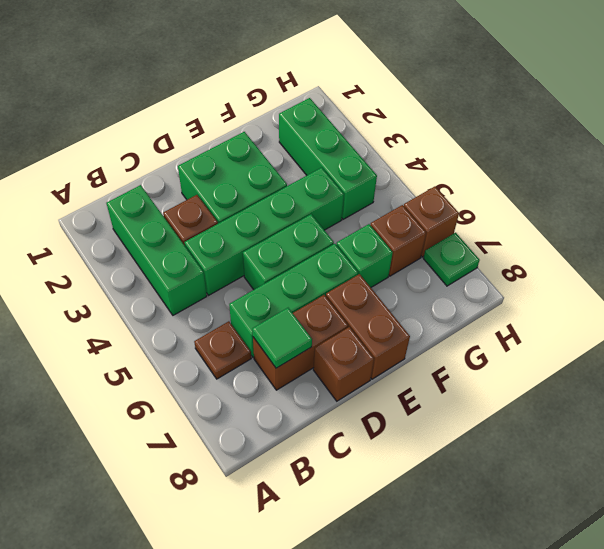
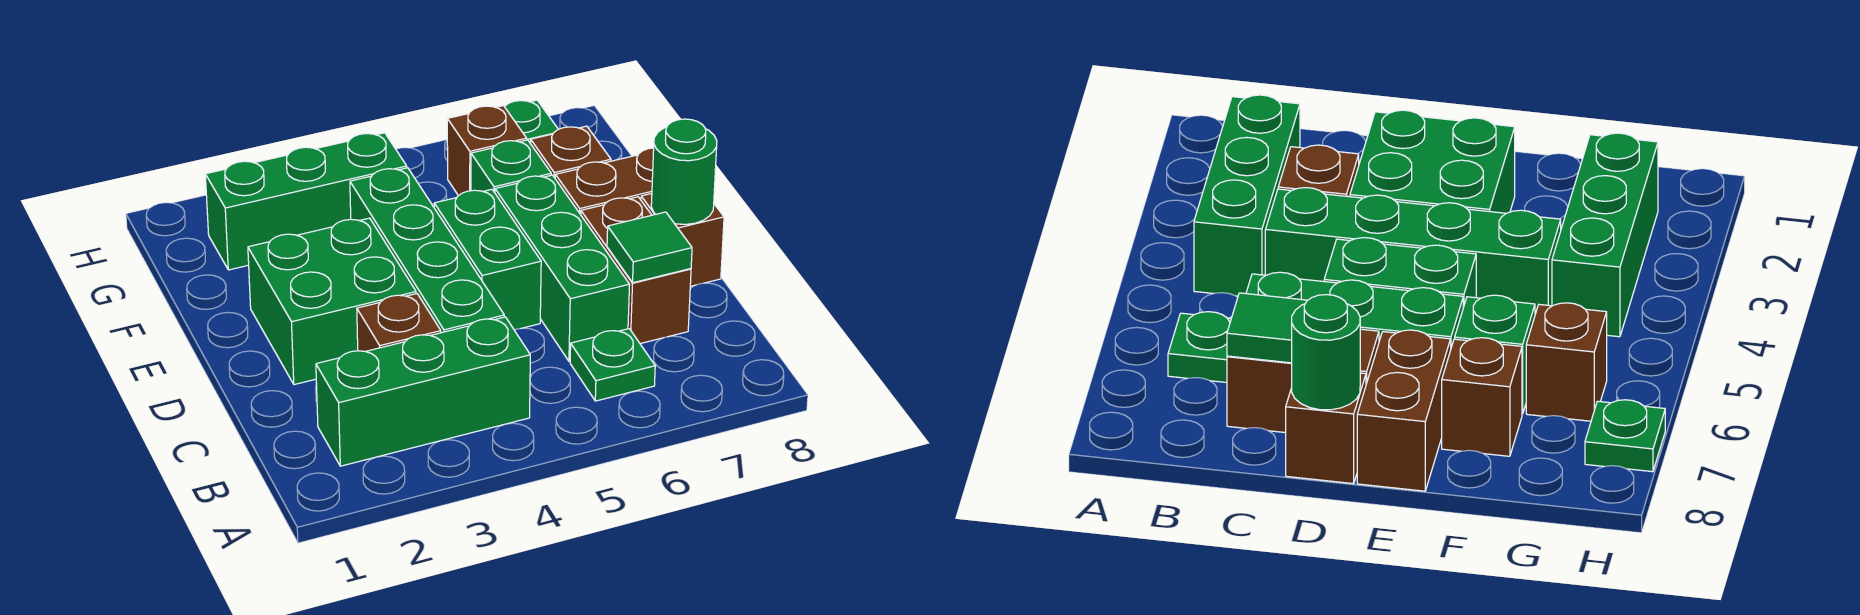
brown 1x1 plate [194,321,251,379] -> green 1x1 plate [570,329,655,401]
none -> green 1x1 round brick [651,119,717,224]
brown 1x1 brick [404,187,459,257] -> brown 1x1 brick moved to [531,126,611,178]

